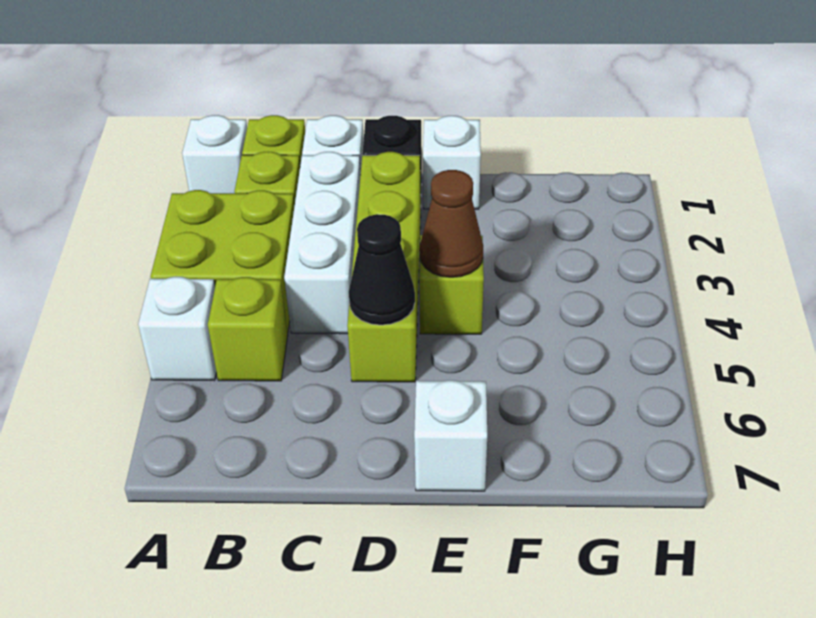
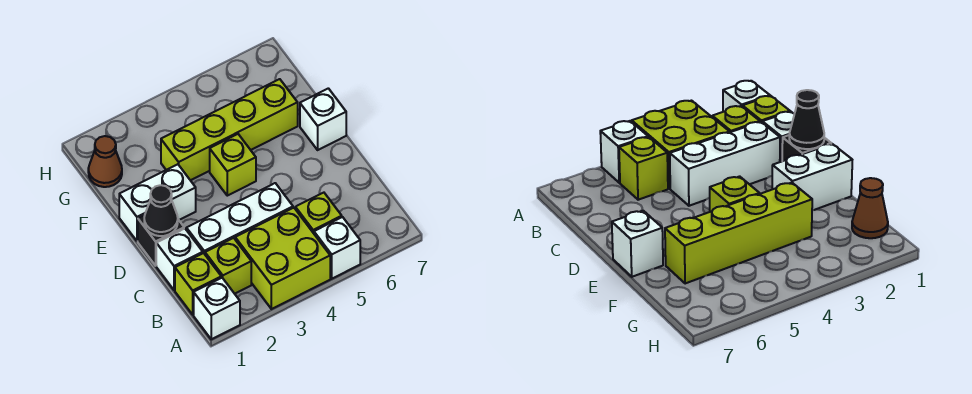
lime 1x4 brick [347,152,421,382] -> lime 1x4 brick moved to [161,79,298,180]
black 1x1 cone [349,214,415,325] -> black 1x1 cone moved to [144,185,178,236]
white 1x1 brick [423,116,481,209] -> white 1x2 brick [119,164,196,241]
brown 1x1 cone [420,170,483,277] -> brown 1x1 cone moved to [88,136,122,187]

